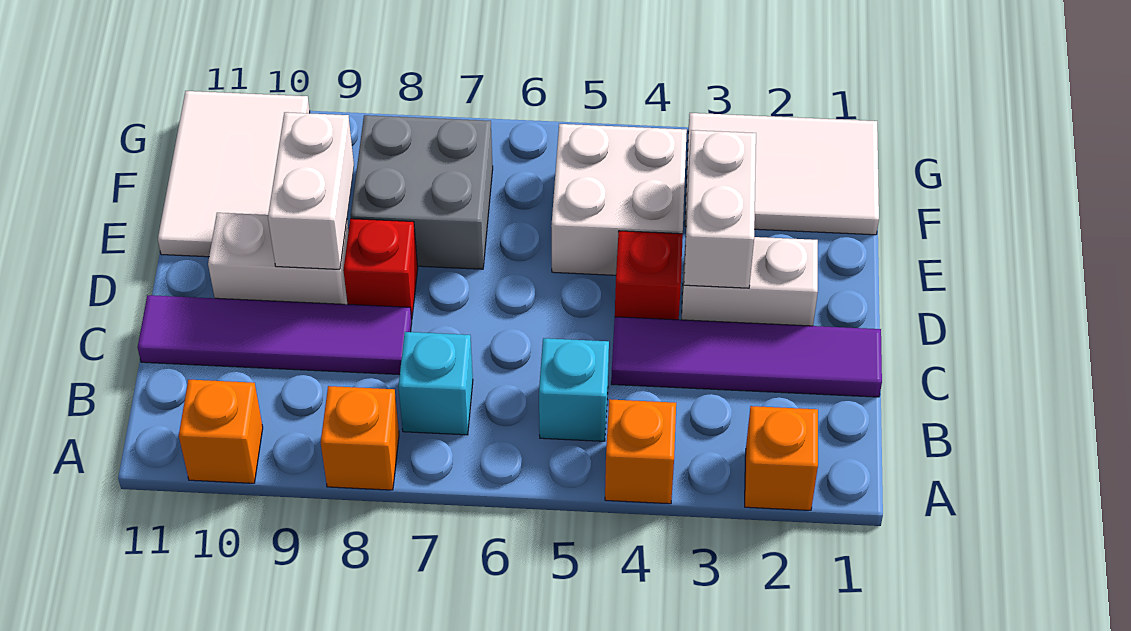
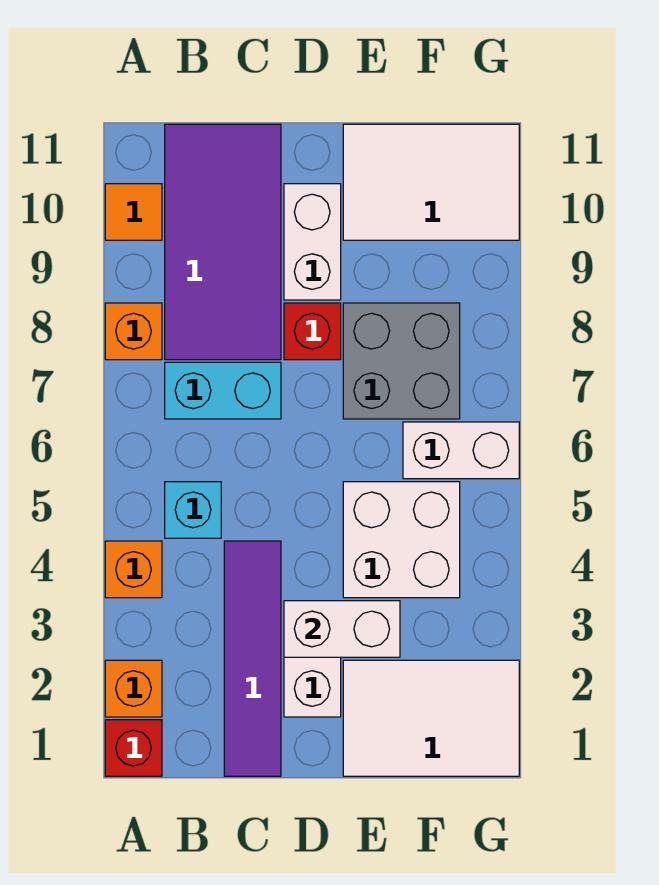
orange 1x1 brick [179,380,263,483] -> orange 1x1 tile [105,184,162,240]
cyan 1x1 brick [398,332,473,435] -> cyan 1x2 brick [165,362,281,419]
purple 1x4 tile [138,295,412,375] -> purple 2x4 tile [165,124,281,360]
red 1x1 brick [615,231,683,320] -> red 1x1 brick moved to [105,720,162,776]
white 1x2 brick [268,112,354,269] -> white 1x2 brick moved to [403,422,519,479]
white 2x3 tile [685,113,879,235] -> white 2x3 tile turned to [343,660,519,776]

